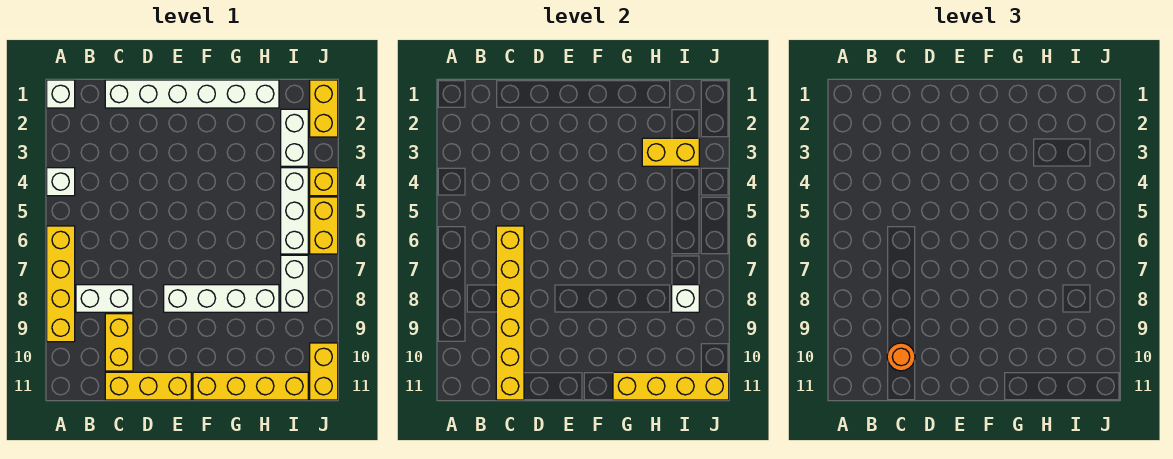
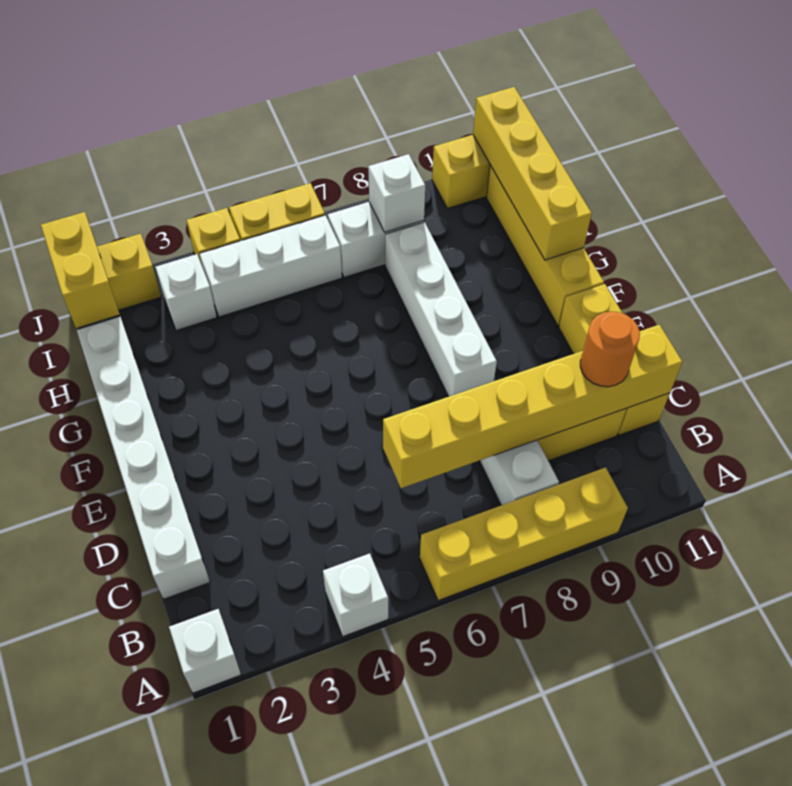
yellow 1x2 brick [642,138,699,166] -> yellow 1x2 brick moved to [41,212,119,328]
white 1x2 brick [281,109,308,166] -> white 1x1 brick [156,254,217,330]

